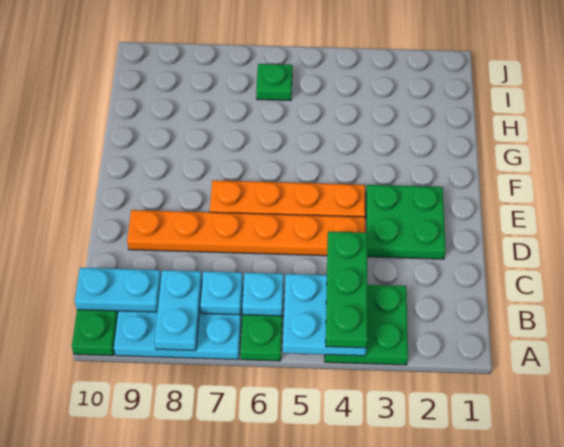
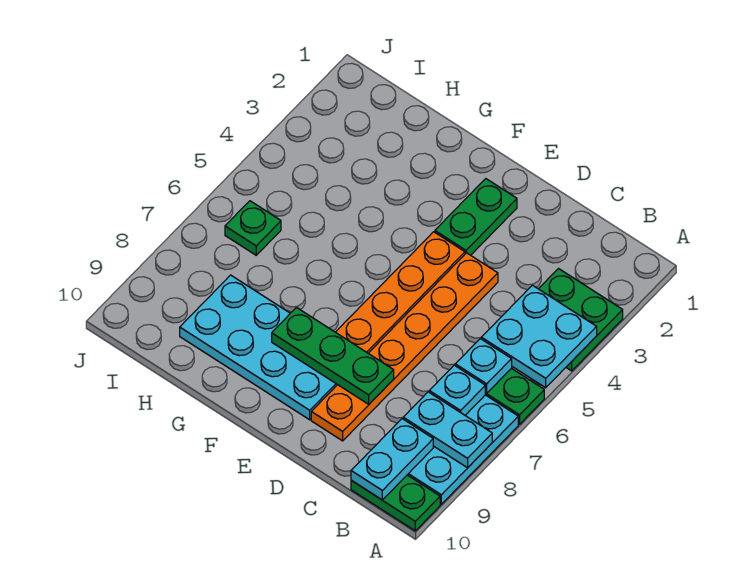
green 1x3 plate [326,231,368,348] -> green 1x3 plate moved to [272,308,394,404]
green 2x2 plate [366,185,446,259] -> green 1x2 plate [435,179,517,255]
none -> cyan 2x4 plate [180,275,337,420]

